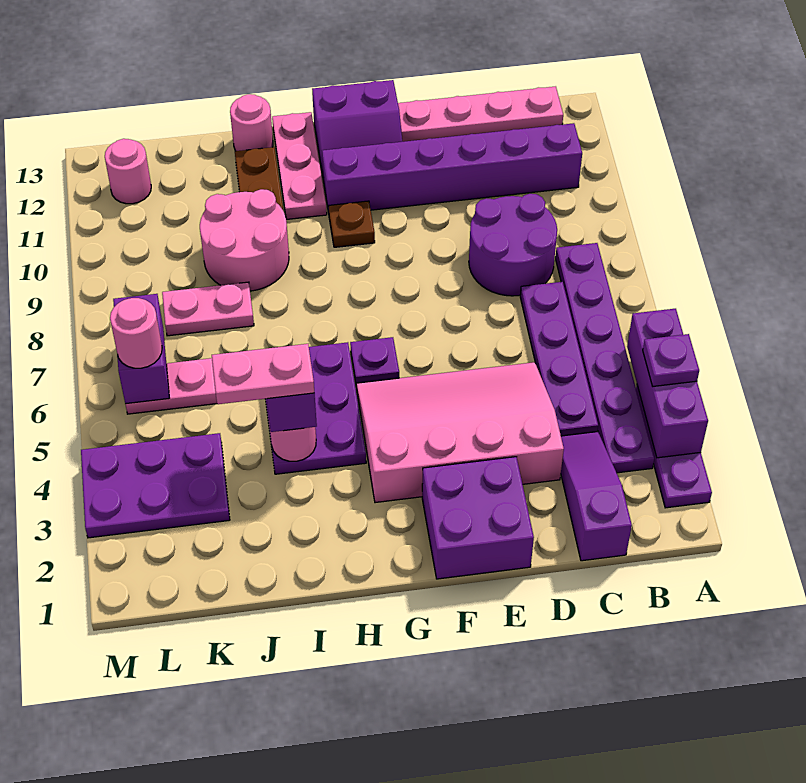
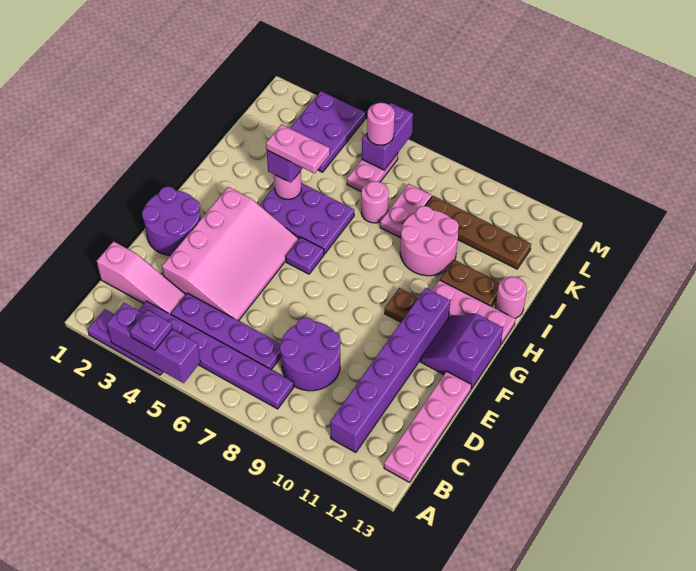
purple 1x3 slope [561,432,632,561] -> pink 1x3 slope [97,241,186,314]
purple 2x2 brick [422,457,534,579] -> purple 2x2 round brick [142,186,201,256]
pink 1x2 plate [212,344,314,404] -> pink 1x2 plate turned to [266,124,330,173]
none -> brown 1x4 plate [426,196,531,269]
purple 1x2 brick [113,294,169,404] -> purple 1x2 brick turned to [362,103,413,170]
pink 1x1 round brick [105,139,151,204] -> pink 1x1 round brick moved to [361,181,389,223]

